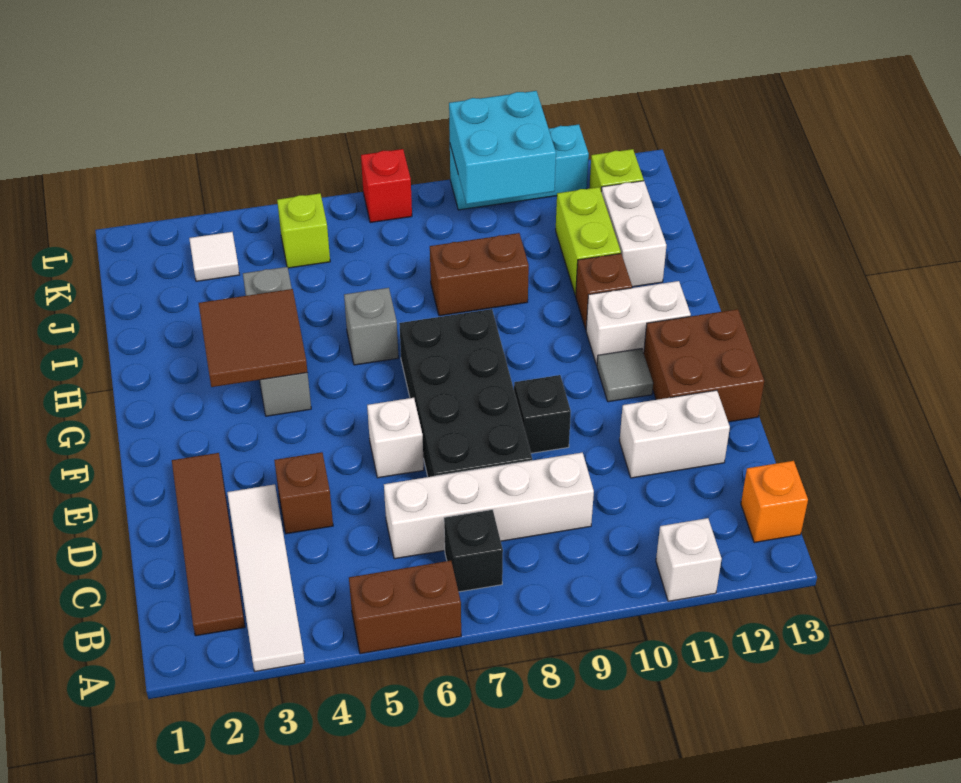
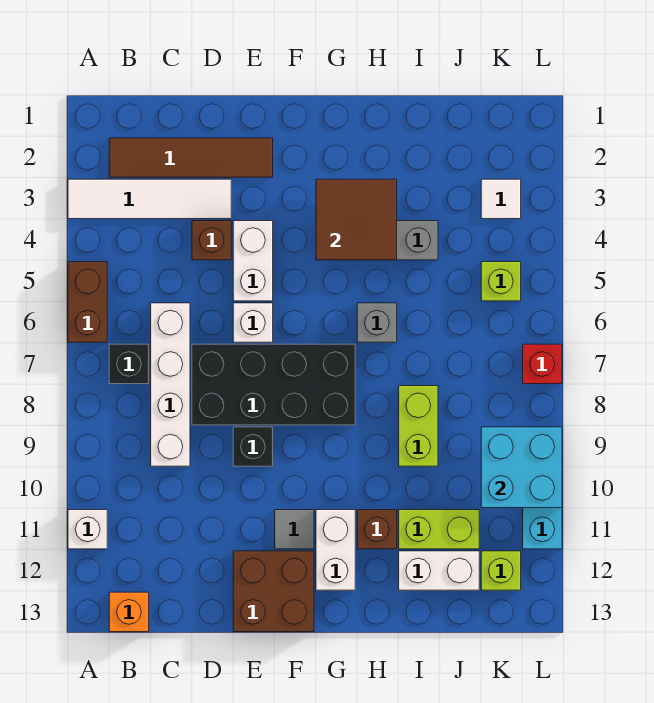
white 1x2 brick [620,390,730,478] -> white 1x2 brick moved to [233,221,273,301]
brown 1x2 brick [430,233,529,316] -> lime 1x2 brick [399,386,438,466]

